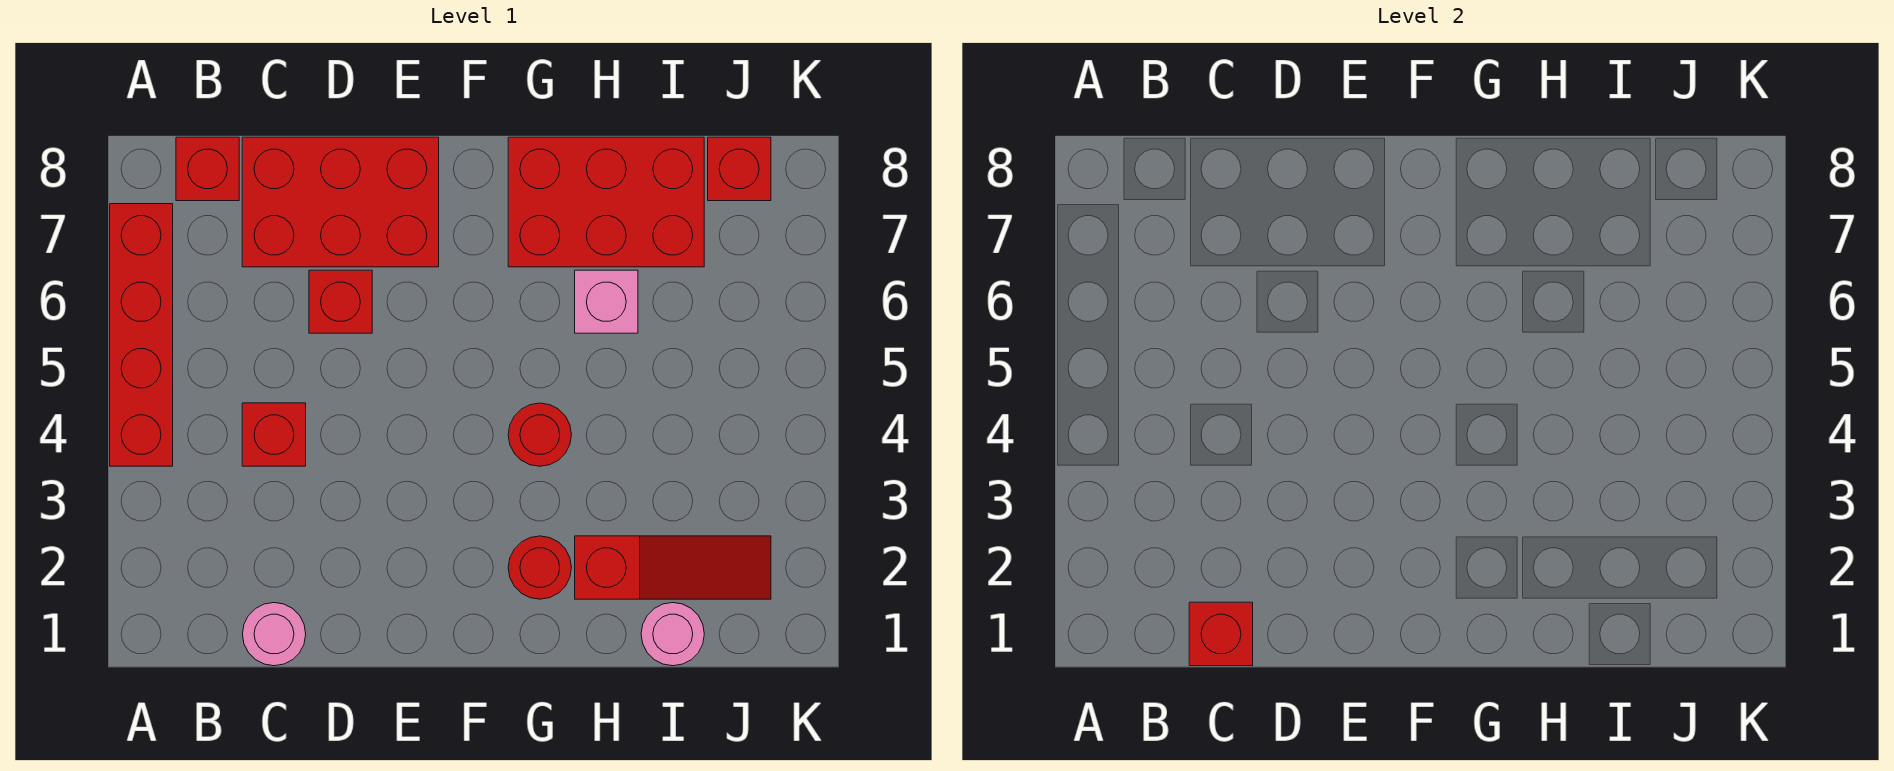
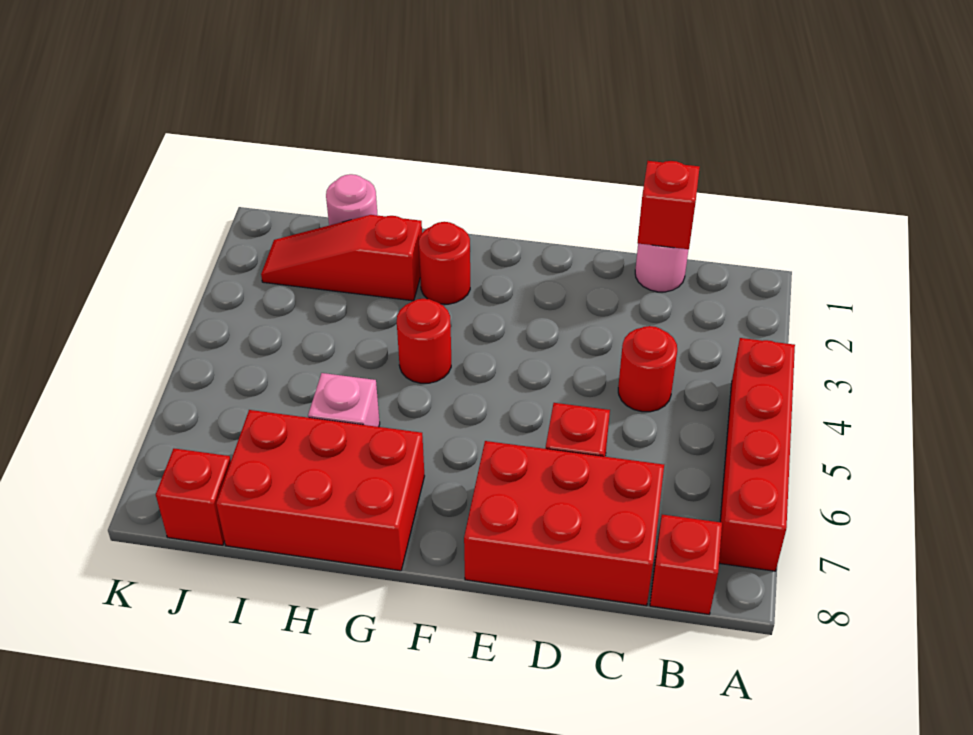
red 1x1 brick [242,403,306,466] -> red 1x1 round brick [618,326,677,412]

